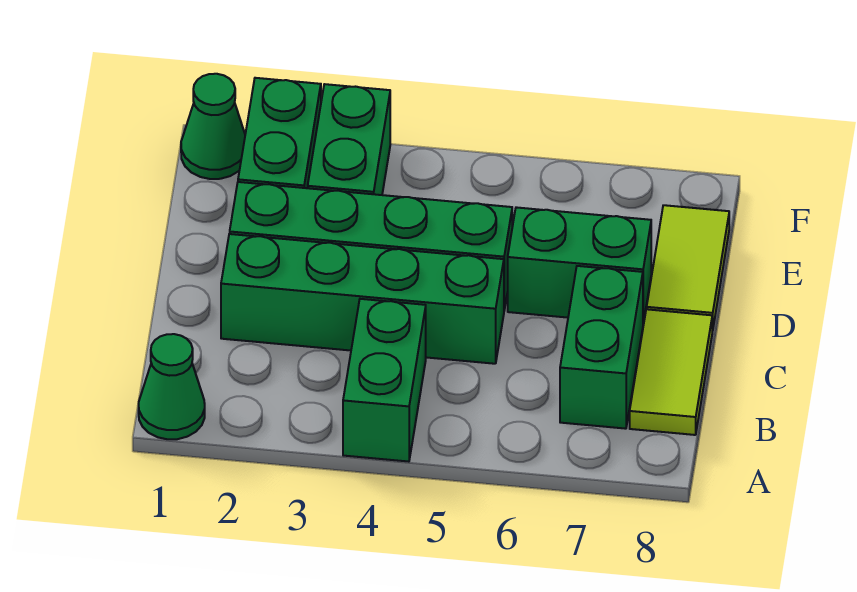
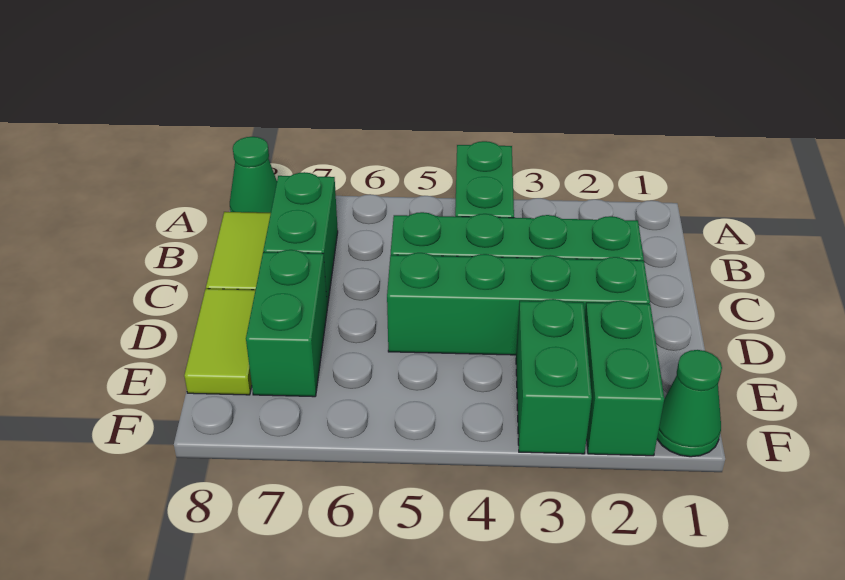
green 1x1 cone [139,334,205,439] -> green 1x1 cone moved to [230,137,277,213]
green 1x2 brick [508,207,651,323] -> green 1x2 brick turned to [246,250,327,397]

